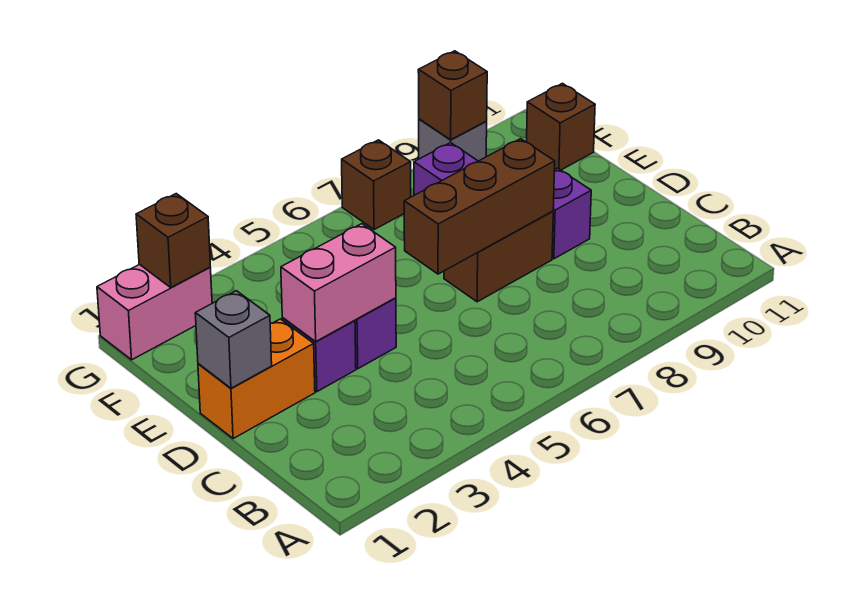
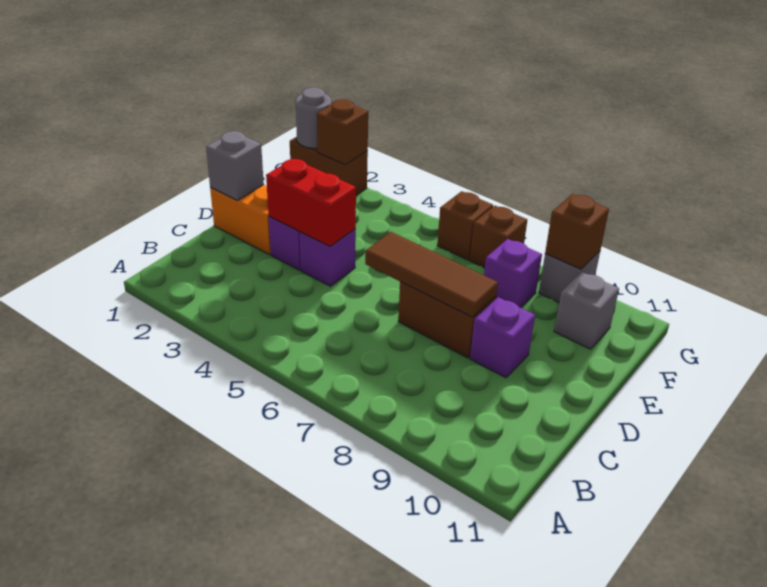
pink 1x2 brick [281,224,396,341] -> red 1x2 brick [266,159,356,246]
brown 1x3 brick [404,139,555,274] -> brown 1x3 tile [365,232,498,317]
none -> grey 1x1 brick [554,272,619,349]
brown 1x1 brick [527,83,595,170] -> brown 1x1 brick moved to [437,191,493,260]
pink 1x2 brick [97,264,212,360] -> brown 1x2 brick [290,137,368,195]
none -> grey 1x1 round brick [296,88,331,148]

